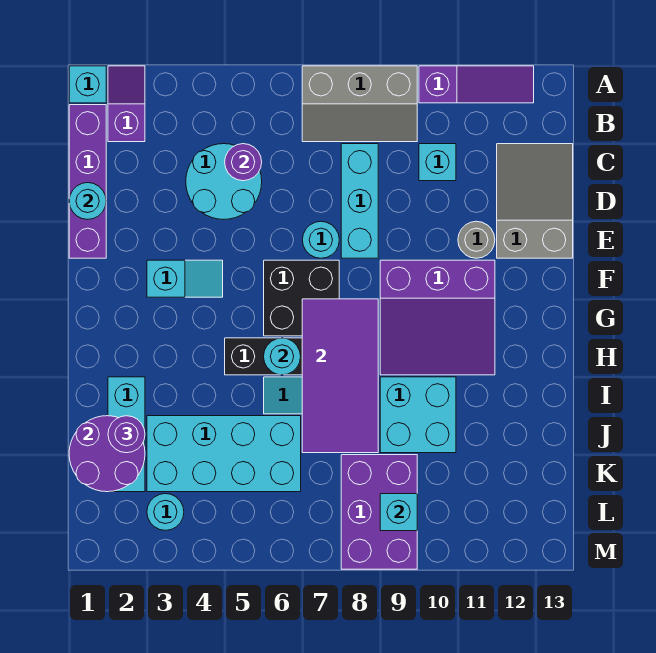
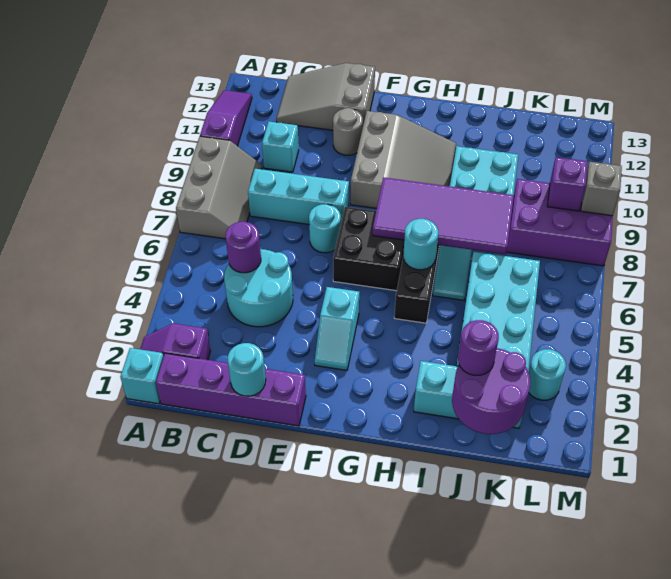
cyan 1x2 slope [147,260,223,297] -> cyan 1x2 slope turned to [314,287,359,370]
purple 3x3 slope [380,260,495,375] -> grey 3x3 slope [351,111,456,208]
cyan 1x1 brick [380,494,417,531] -> purple 1x1 brick [547,157,588,211]
none -> grey 1x1 brick [581,162,622,216]

